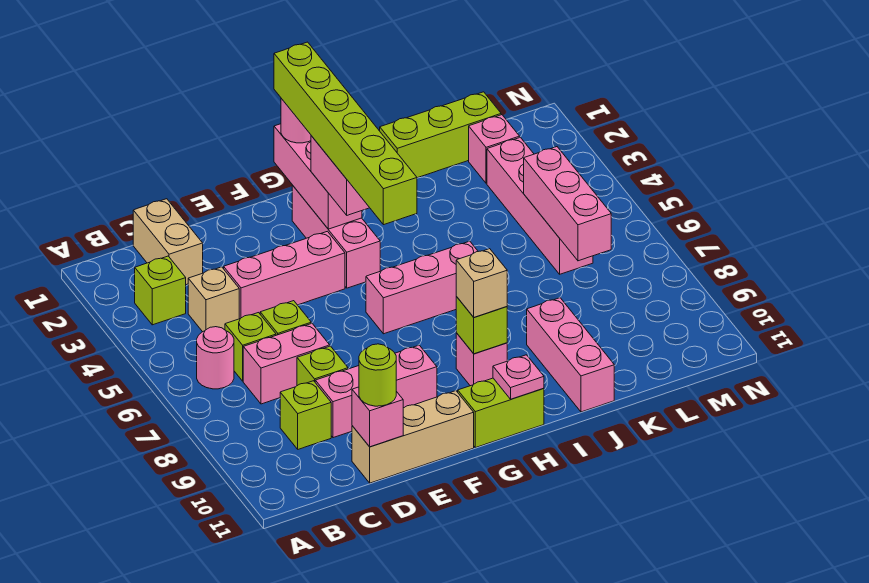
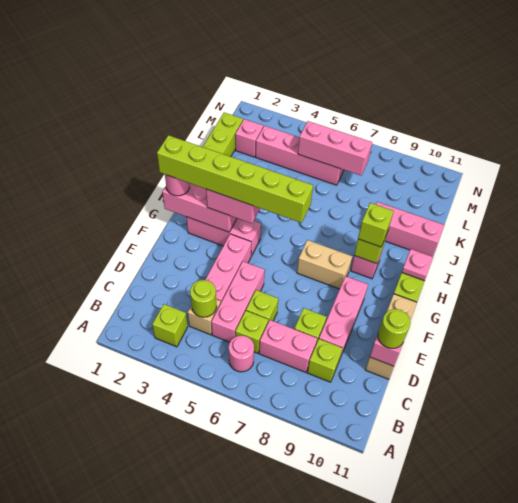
tan 1x2 brick [133,199,203,285] -> tan 1x2 brick moved to [297,240,352,289]
none -> lime 1x1 round brick [190,280,217,317]
pink 1x2 brick [243,323,330,404] -> pink 1x2 brick turned to [259,320,317,372]
pink 1x3 brick [366,241,478,334] -> pink 1x3 brick moved to [211,261,265,342]
tan 1x1 brick [456,249,507,317] -> lime 1x1 brick [358,203,394,247]

